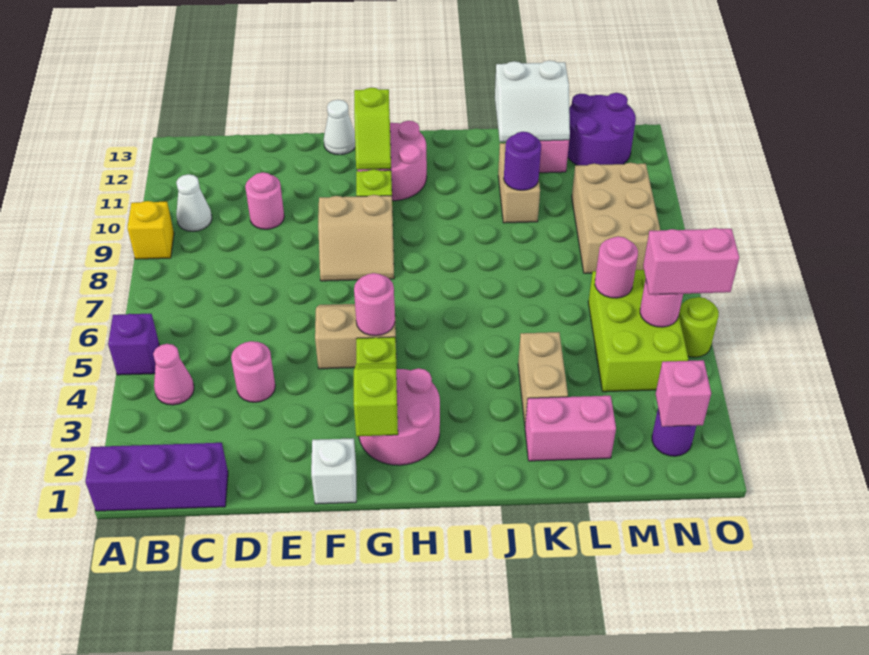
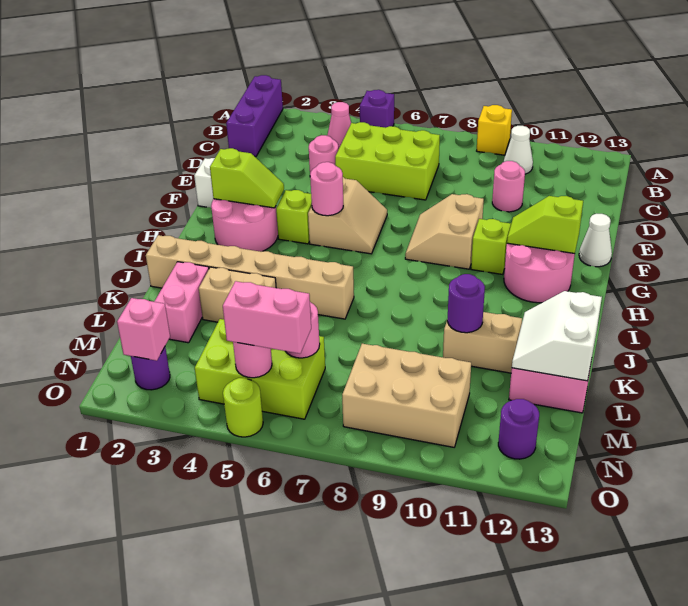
none -> lime 2x3 brick [335,122,440,200]
none -> tan 1x6 brick [146,235,354,319]
purple 2x2 round brick [568,93,636,165] -> purple 1x1 round brick [498,399,539,459]
pink 1x2 brick [643,228,739,295] -> pink 1x2 brick turned to [223,281,311,354]

